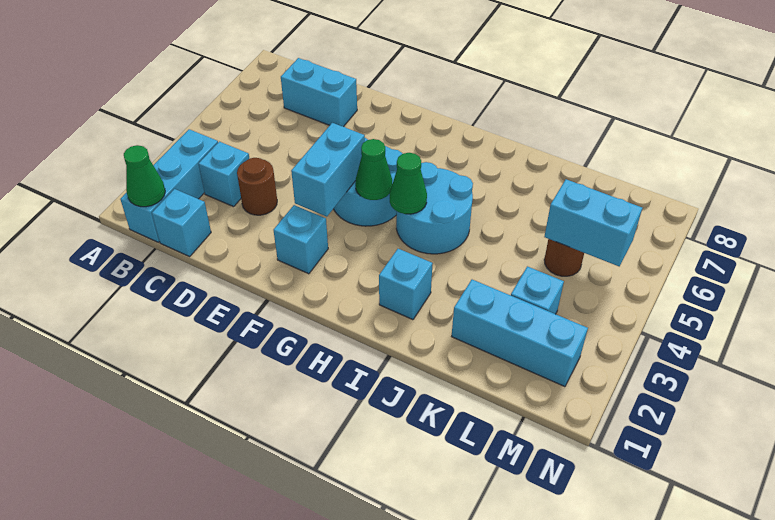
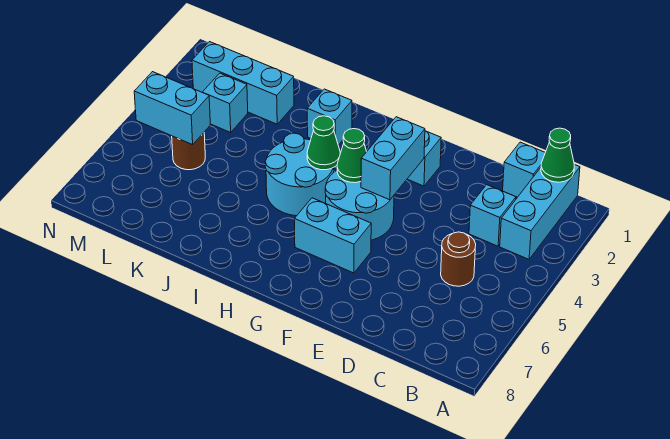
cyan 1x2 brick [281,58,357,127] -> cyan 1x2 brick moved to [294,198,371,273]
brown 1x1 round brick [237,158,277,215] -> brown 1x1 round brick moved to [441,232,476,286]

